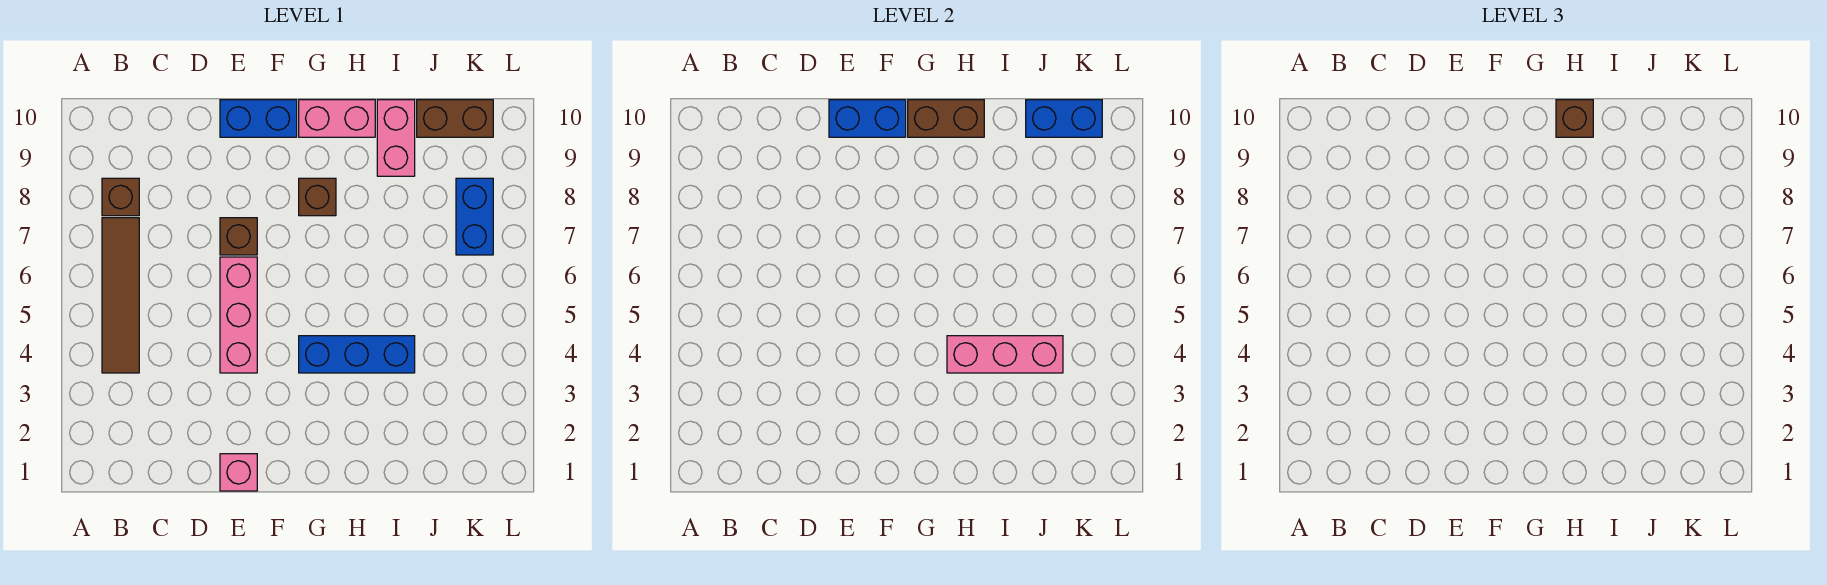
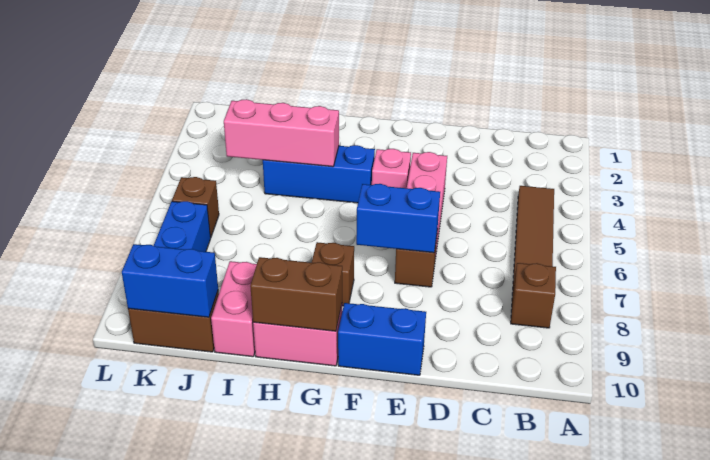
pink 1x1 brick [220,454,257,491] -> pink 1x1 brick moved to [372,149,411,188]
blue 1x2 brick [829,100,906,137] -> blue 1x2 brick moved to [356,184,440,253]
brown 1x1 brick [1556,100,1593,137] -> brown 1x1 brick moved to [172,177,219,238]

